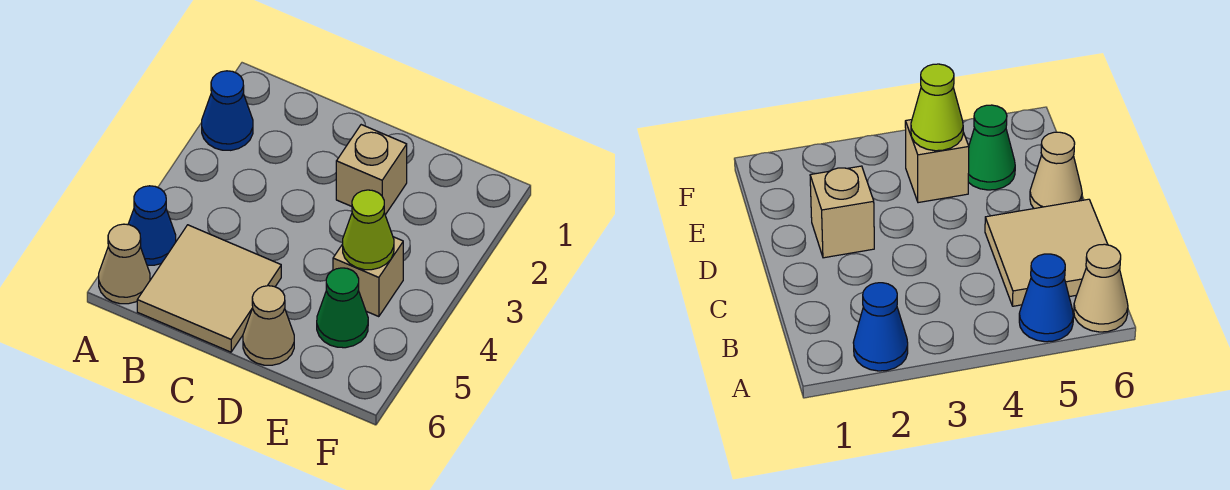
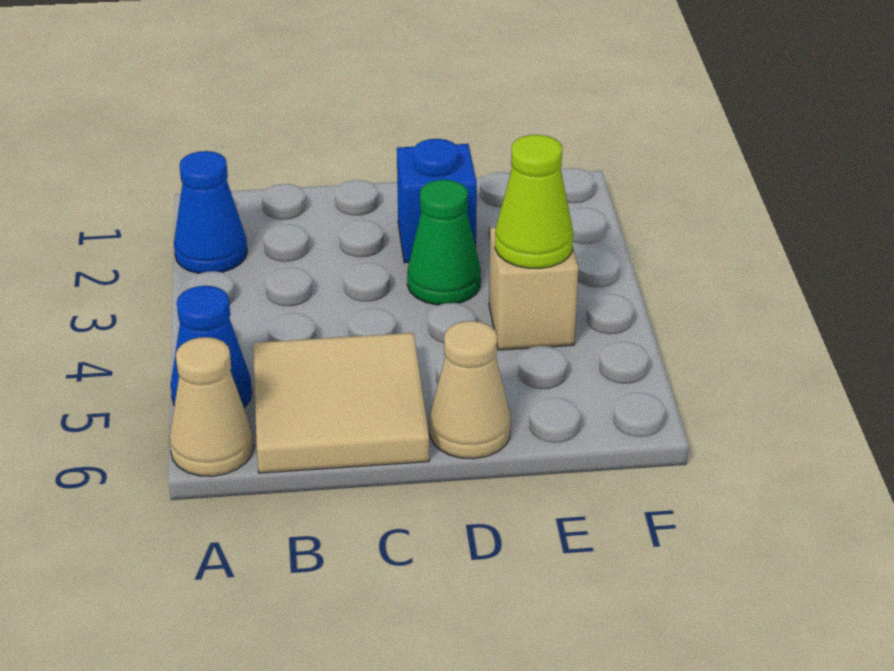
tan 1x1 brick [336,125,407,215] -> blue 1x1 brick [397,139,477,263]
green 1x1 cone [317,268,368,348] -> green 1x1 cone moved to [407,180,481,305]

